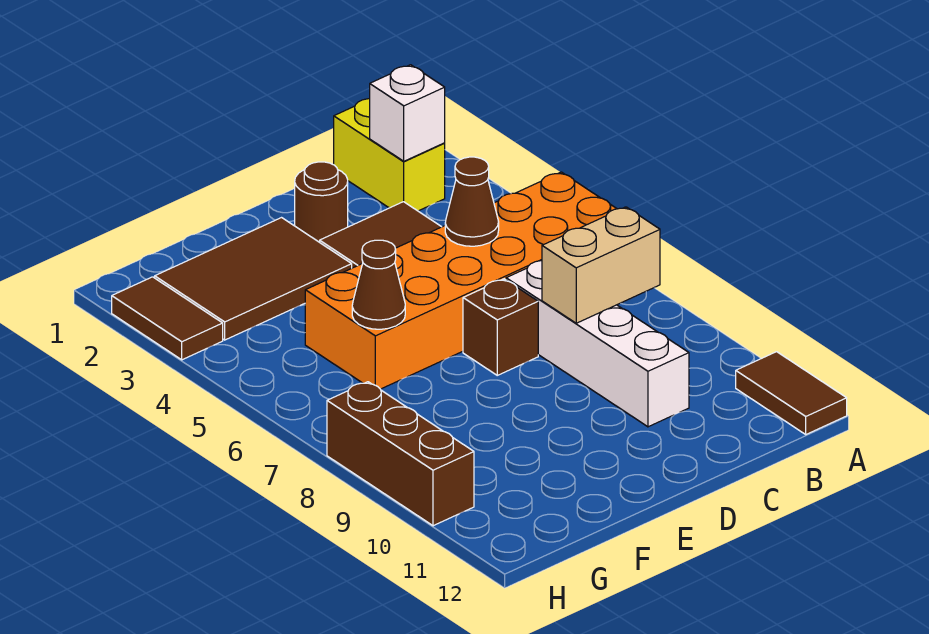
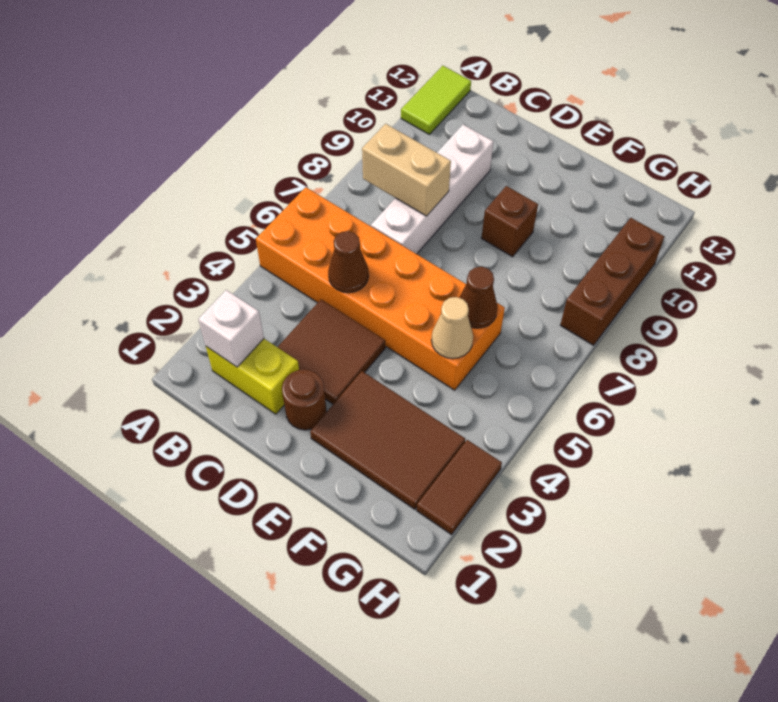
brown 1x2 tile [736,352,847,434] -> lime 1x2 tile [401,66,471,134]
yellow 1x2 brick [334,99,445,211] -> yellow 1x2 brick turned to [206,339,299,414]
brown 1x1 brick [463,279,538,375] -> brown 1x1 brick moved to [481,186,538,257]
none -> tan 1x1 cone [431,297,473,359]

